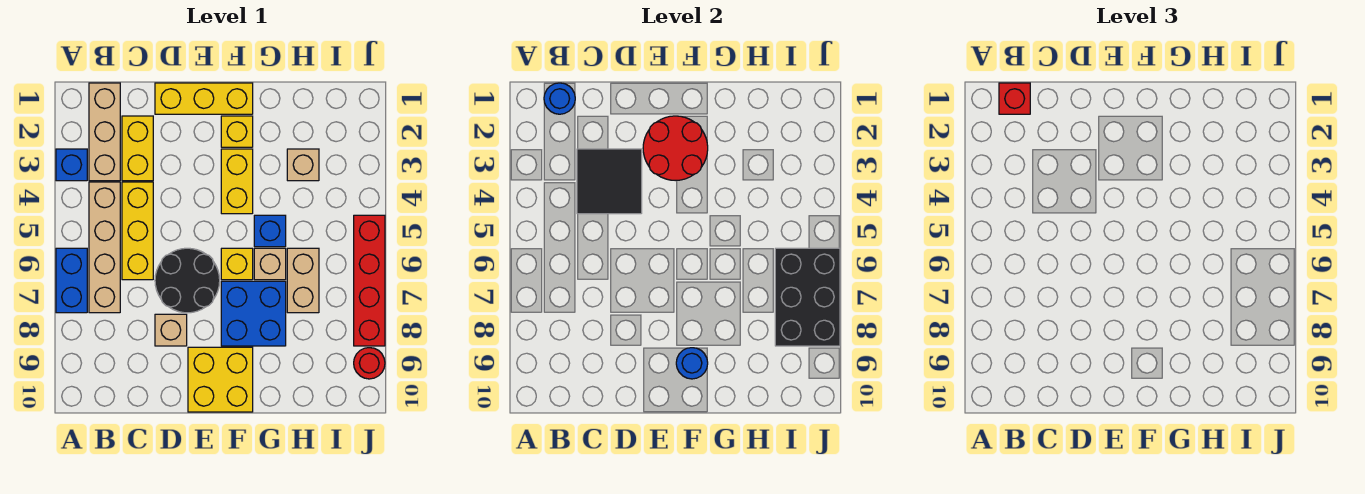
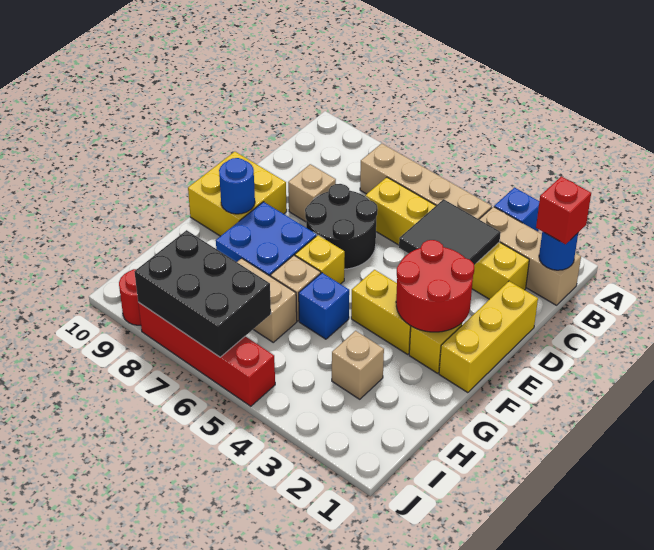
blue 1x2 brick [56,248,87,313] -> none

